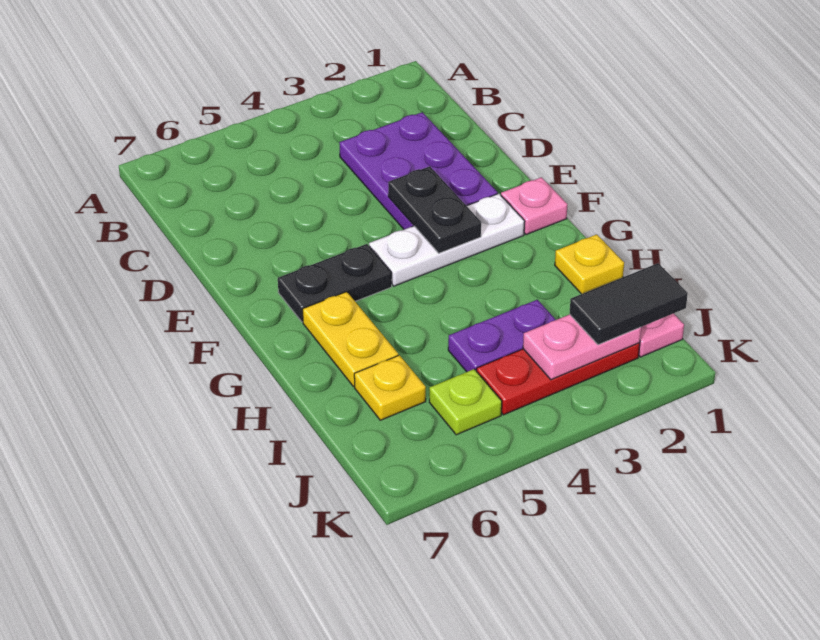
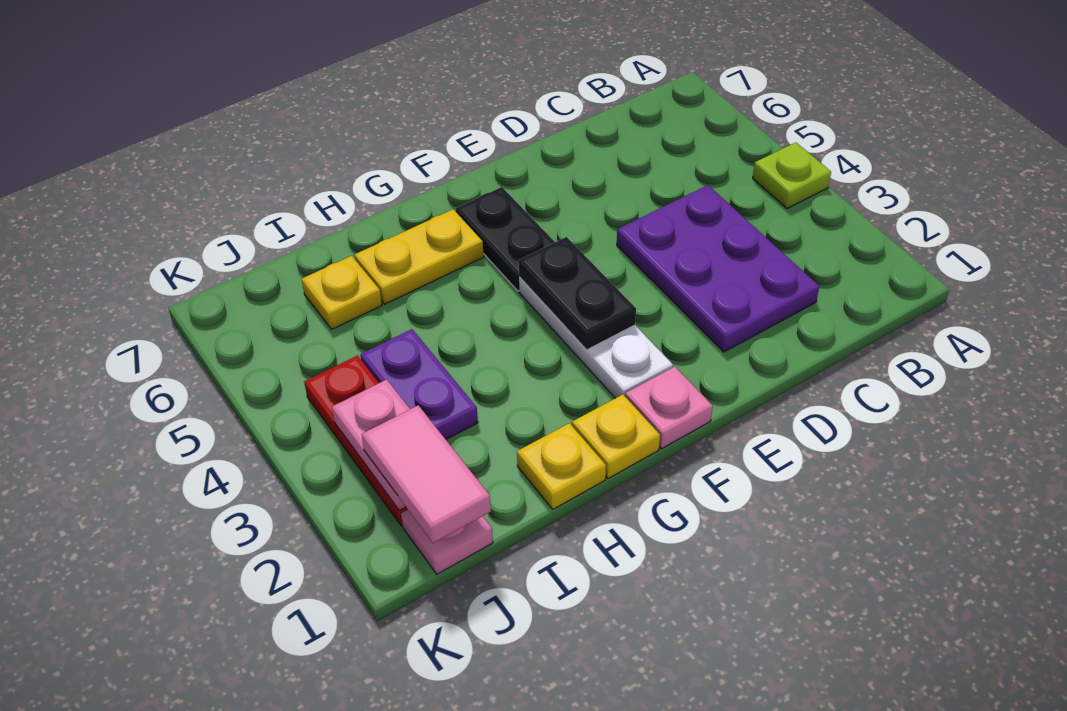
purple 2x3 plate [340,112,498,229] -> purple 2x3 plate turned to [617,185,819,352]
black 1x2 plate [388,166,481,253] -> black 1x2 plate turned to [518,237,636,350]
none -> yellow 1x1 plate [572,395,660,479]
black 1x2 tile [570,263,688,345] -> pink 1x2 tile [362,405,491,543]
lime 1x1 plate [429,369,502,435] -> lime 1x1 plate moved to [753,142,831,209]

